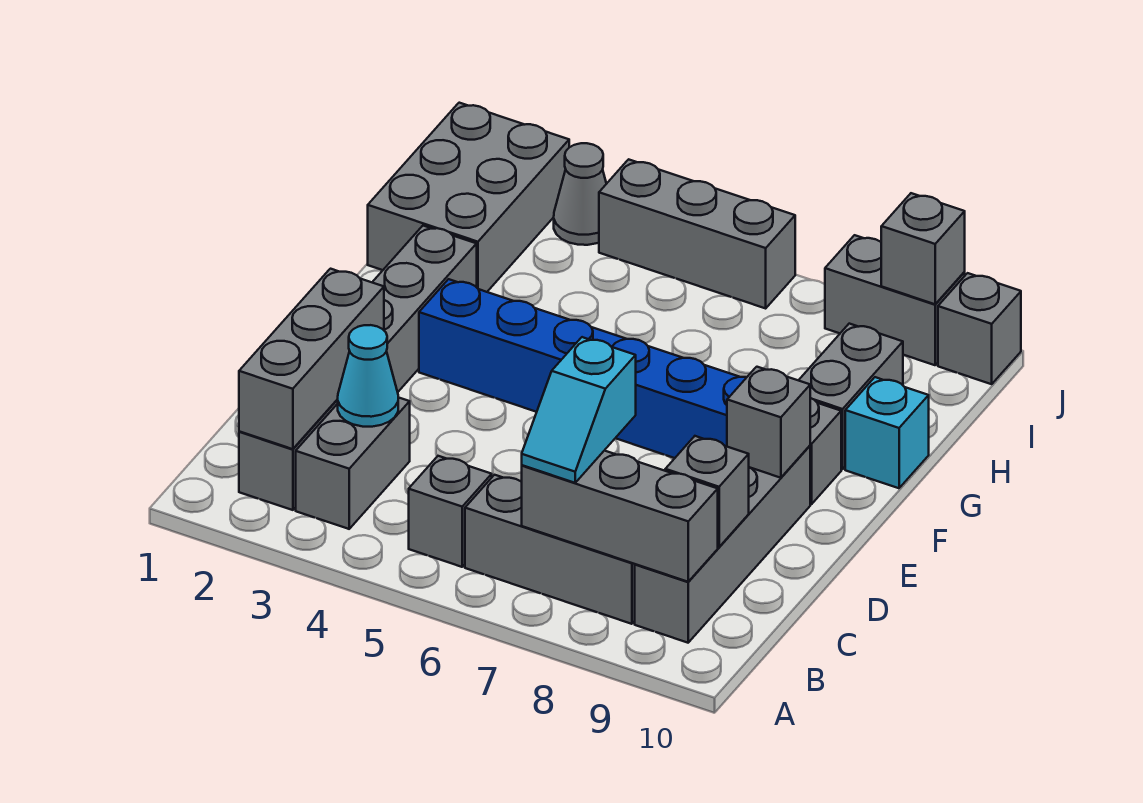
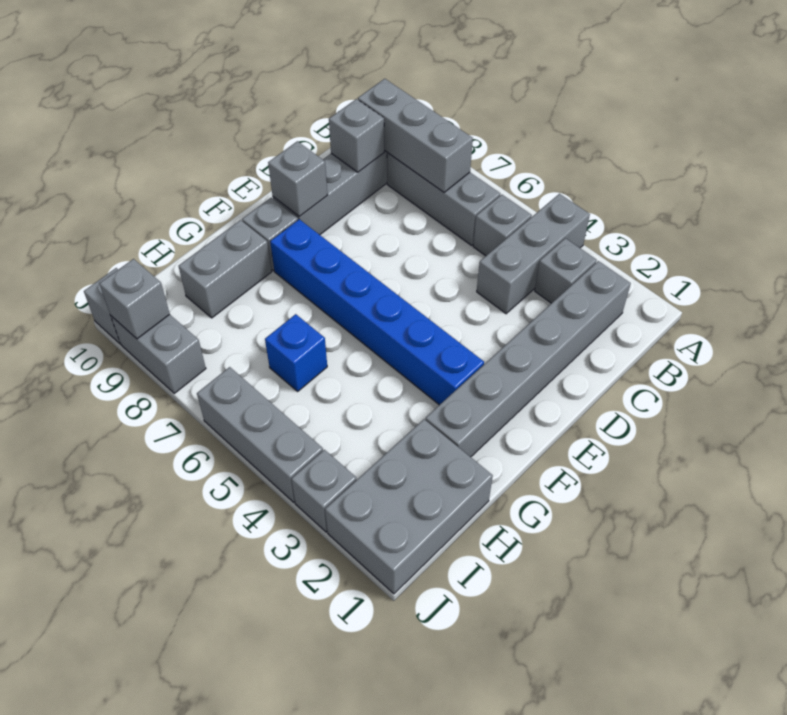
grey 1x3 brick [239,269,384,449] -> grey 1x3 brick moved to [477,194,590,314]
grey 1x2 brick [296,397,410,529] -> grey 1x1 brick [535,238,597,303]
cyan 1x2 slope [522,337,636,483] -> none
cyan 1x1 cone [338,325,398,427] -> none
cyan 1x1 brick [845,377,929,488] -> none
none -> blue 1x1 brick [265,314,327,391]
grey 1x1 cone [554,143,606,245] -> grey 1x1 brick [291,450,356,532]

